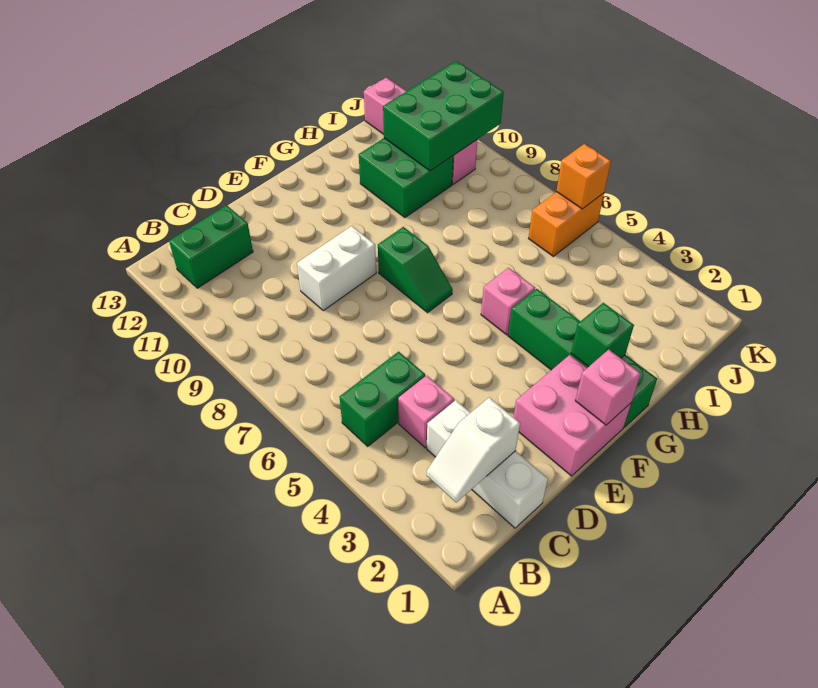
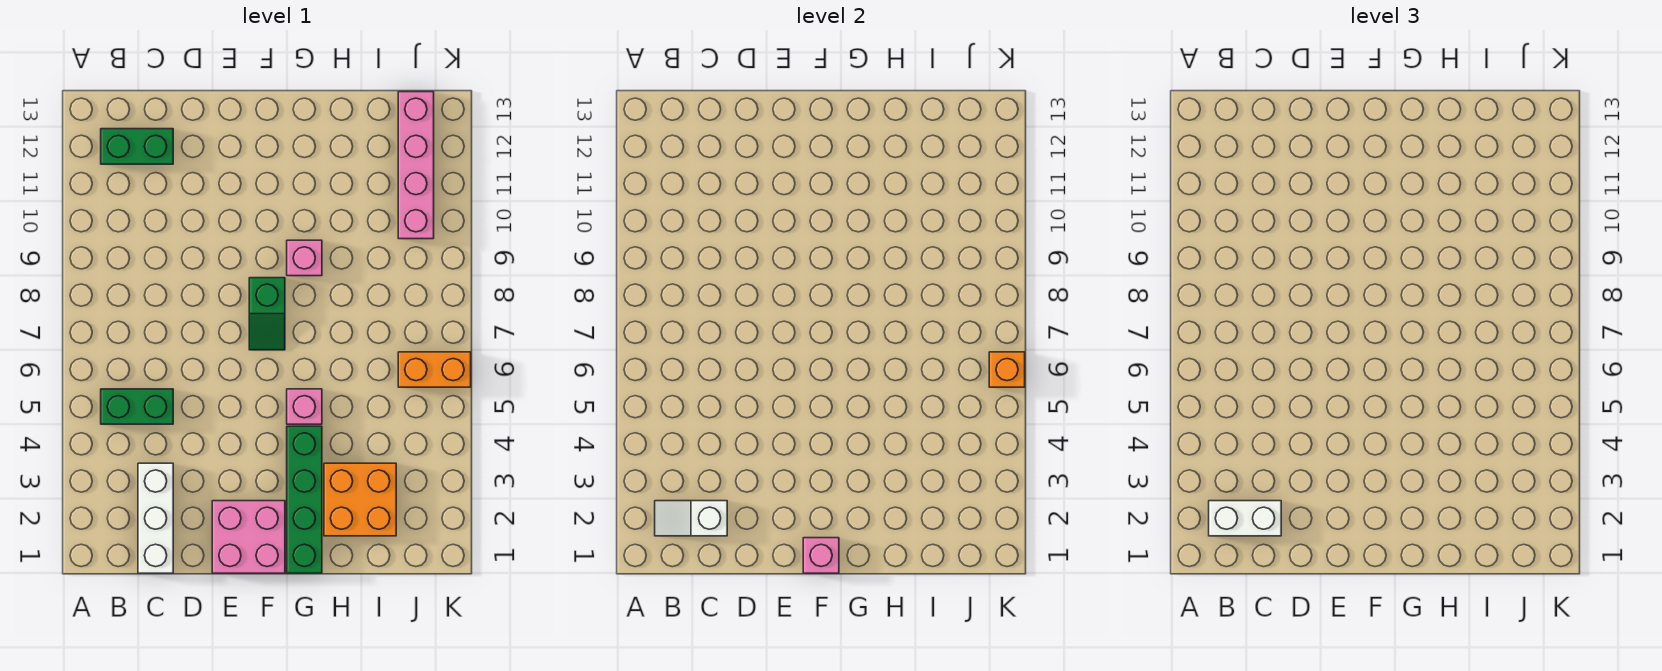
pink 1x1 brick [398,375,454,448] -> pink 1x1 brick moved to [287,240,322,276]
white 1x2 brick [297,226,376,311] -> white 1x2 brick moved to [1209,501,1281,536]
green 1x1 brick [571,303,634,367] -> none
none -> orange 2x2 brick [324,463,396,536]
green 2x2 brick [359,138,453,218] -> none
green 2x3 brick [383,61,504,171] -> none

